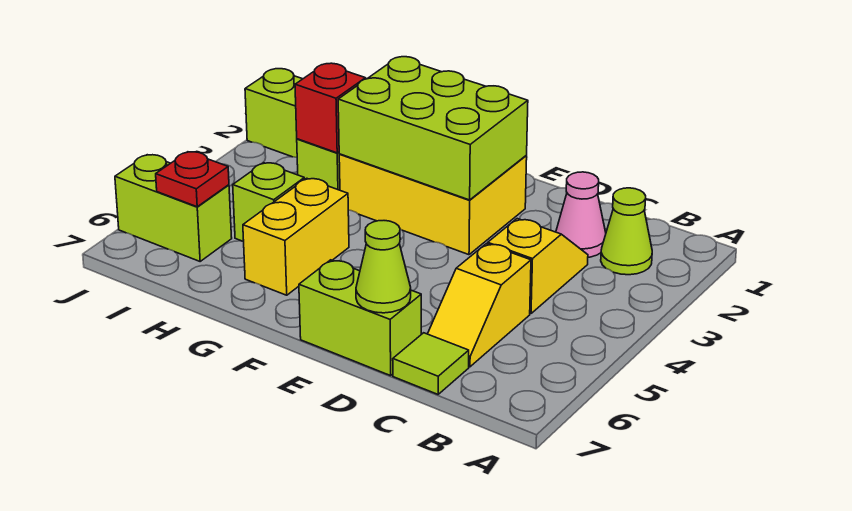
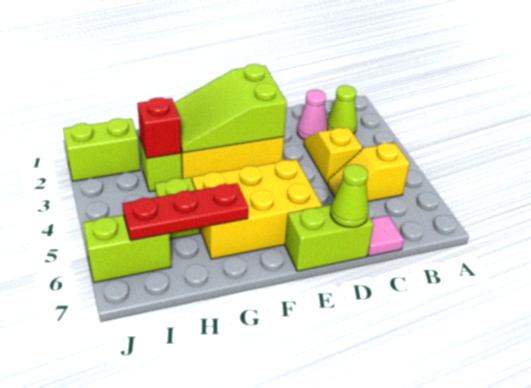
yellow 1x2 slope [428,244,531,367] -> yellow 1x2 slope turned to [328,143,410,202]
lime 1x1 tile [393,333,469,394] -> pink 1x1 tile [368,215,404,256]
lime 2x3 brick [338,57,528,200] -> lime 2x3 slope [174,64,287,153]
yellow 1x2 brick [243,178,349,295] -> yellow 2x3 brick [192,159,322,259]
red 1x1 plate [156,152,229,207] -> red 1x3 plate [122,183,248,241]

